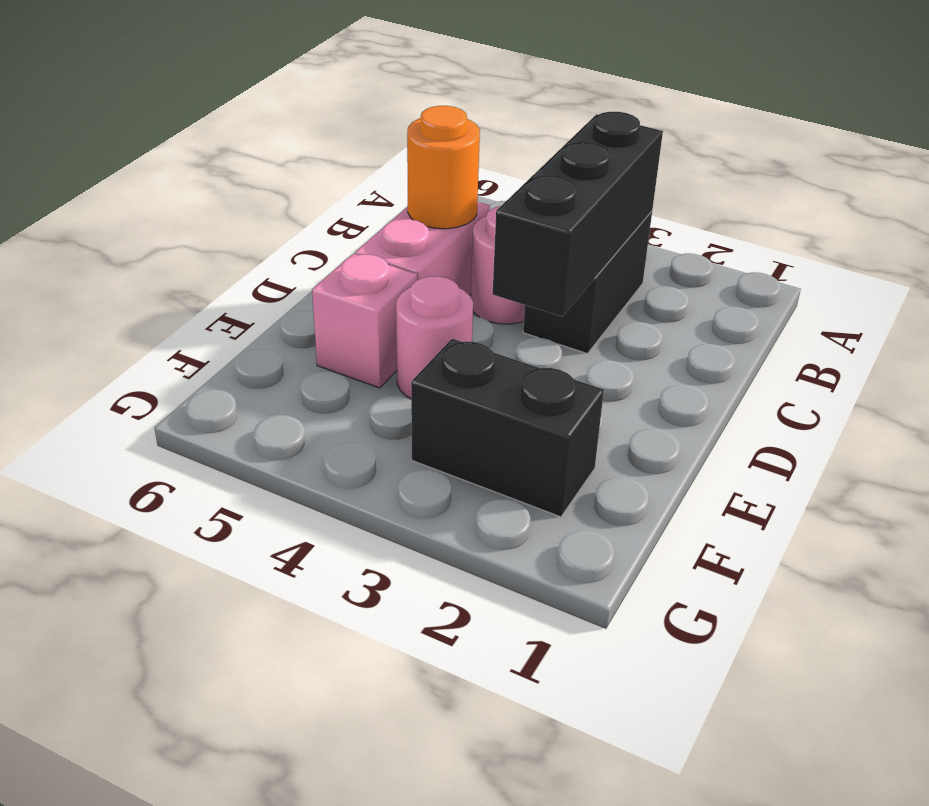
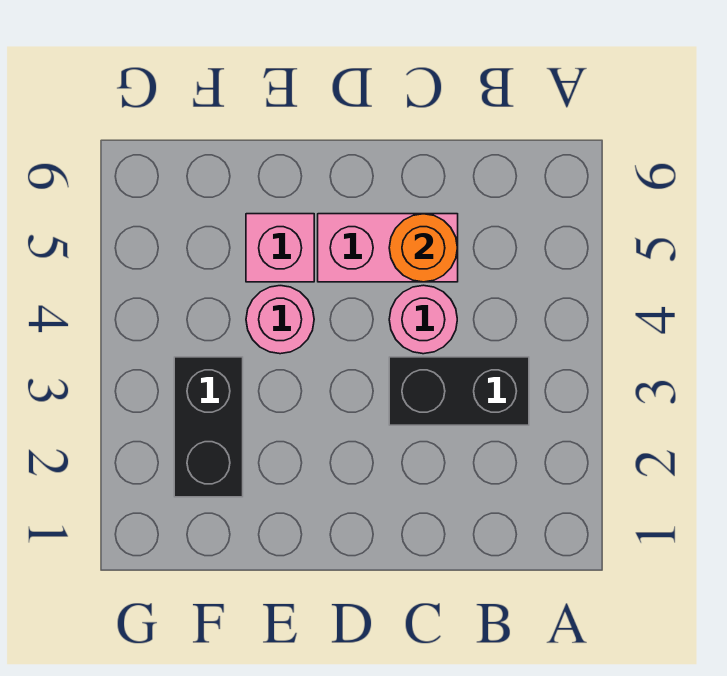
black 1x3 brick [493,112,663,317] -> none

